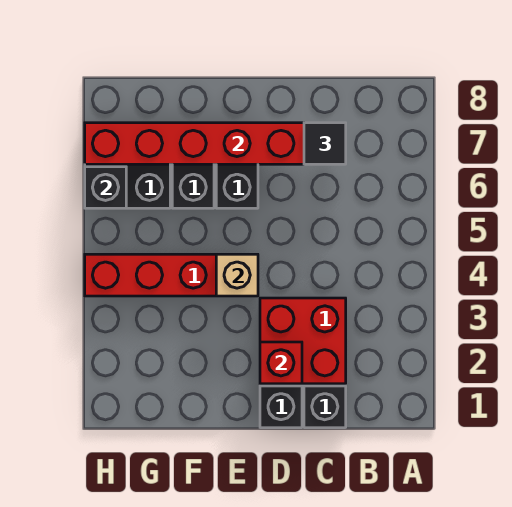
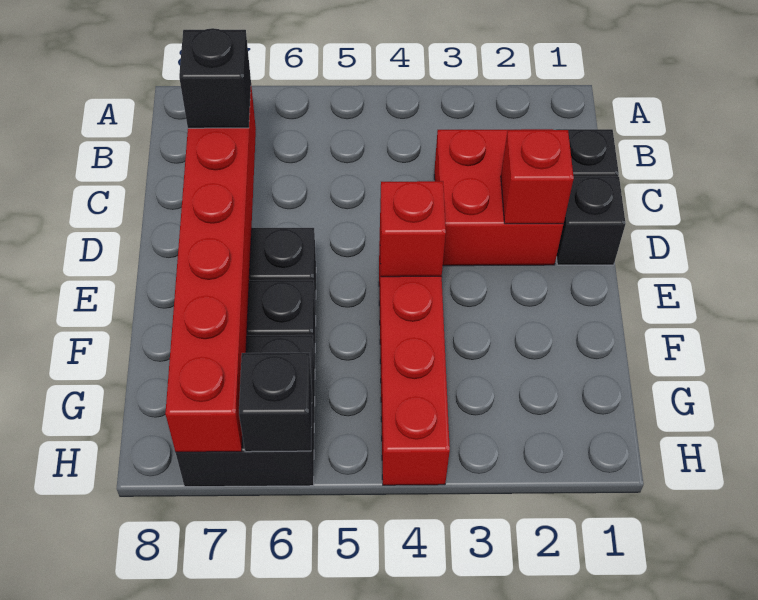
black 1x1 tile [304,123,346,164] -> black 1x1 brick [179,28,251,128]
tan 1x1 brick [216,254,258,296] -> red 1x1 brick [380,181,446,277]

